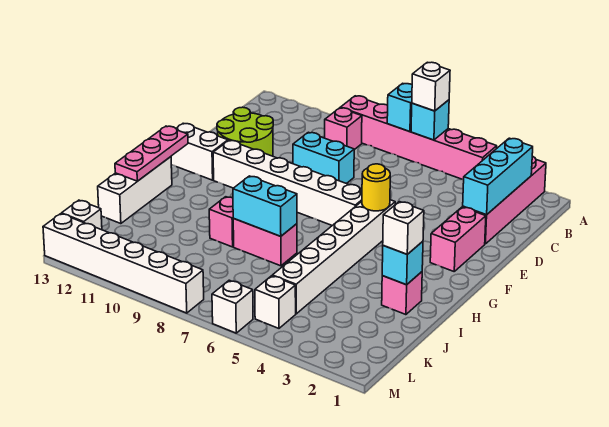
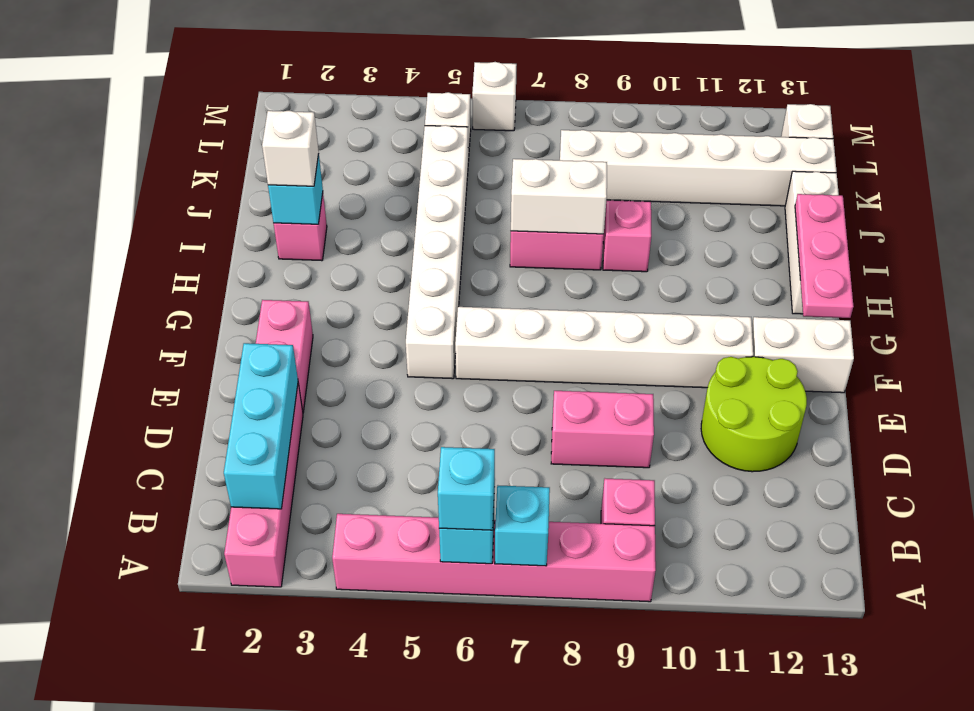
white 1x1 brick [412,62,450,111] -> cyan 1x1 brick [438,447,495,530]
cyan 1x2 brick [293,132,354,184] -> pink 1x2 brick [551,391,654,468]
yellow 1x1 round brick [362,164,390,211] -> none
cyan 1x2 brick [233,176,297,236] -> white 1x2 brick [511,159,607,234]
white 1x6 brick [43,214,204,313] -> white 1x6 brick moved to [560,130,836,206]

